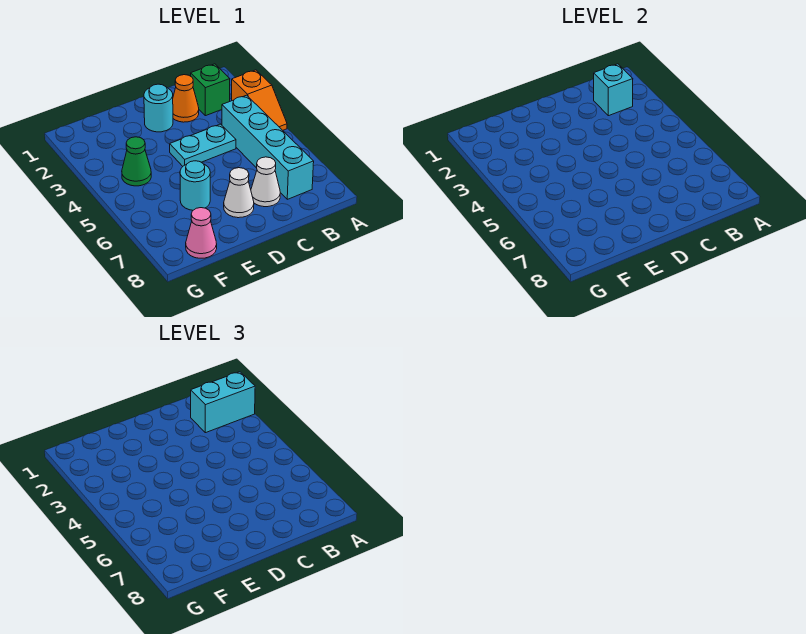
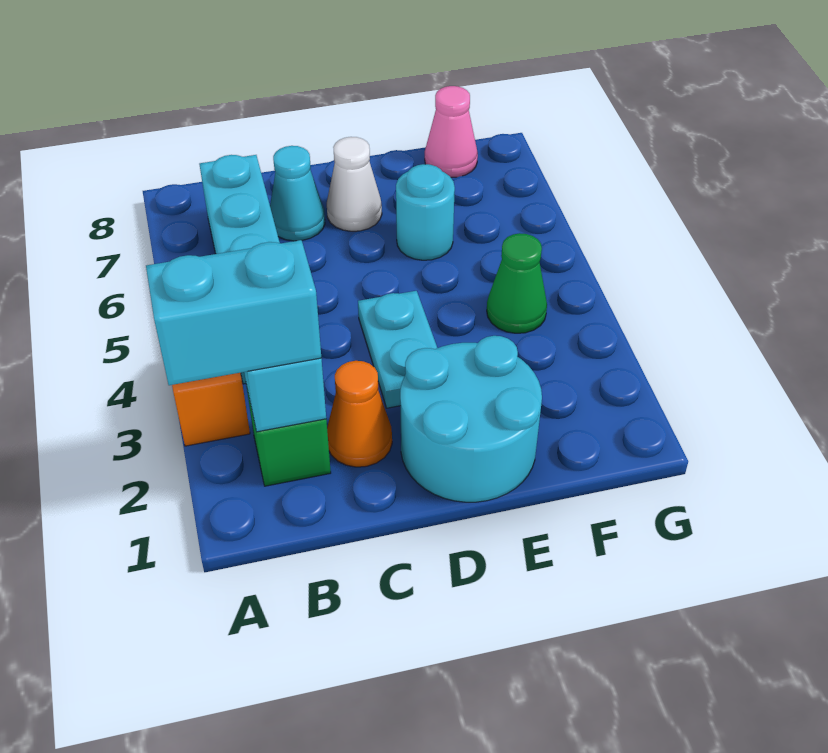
cyan 1x2 plate [170,124,236,166] -> cyan 1x2 plate turned to [358,291,437,408]
white 1x1 cone [251,157,280,207] -> cyan 1x1 cone [270,146,325,241]
cyan 1x1 round brick [144,84,173,132] -> cyan 2x2 round brick [400,336,542,502]

